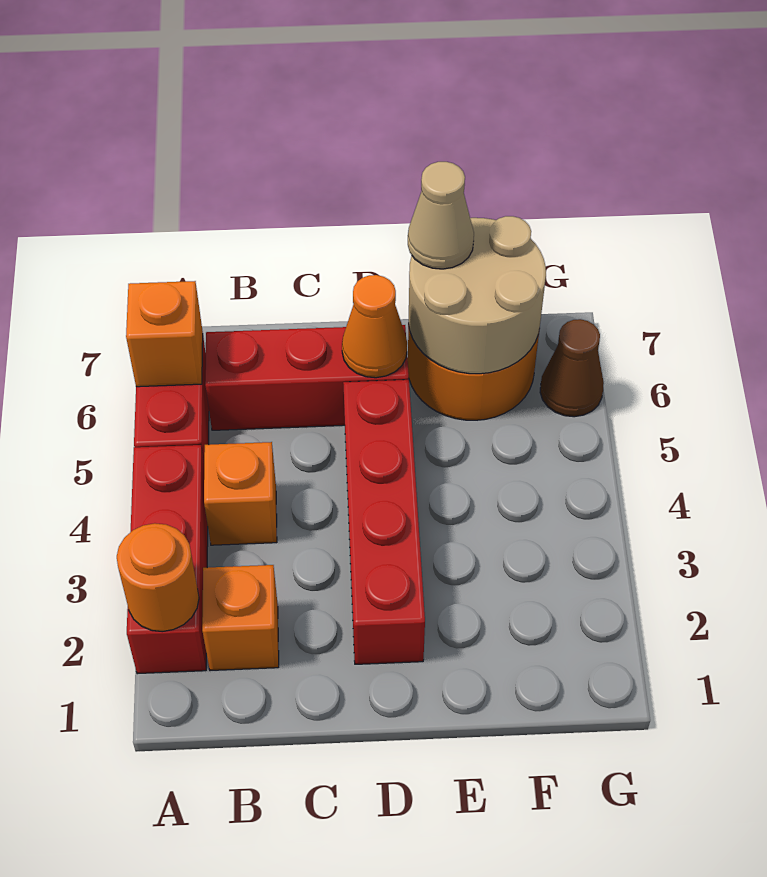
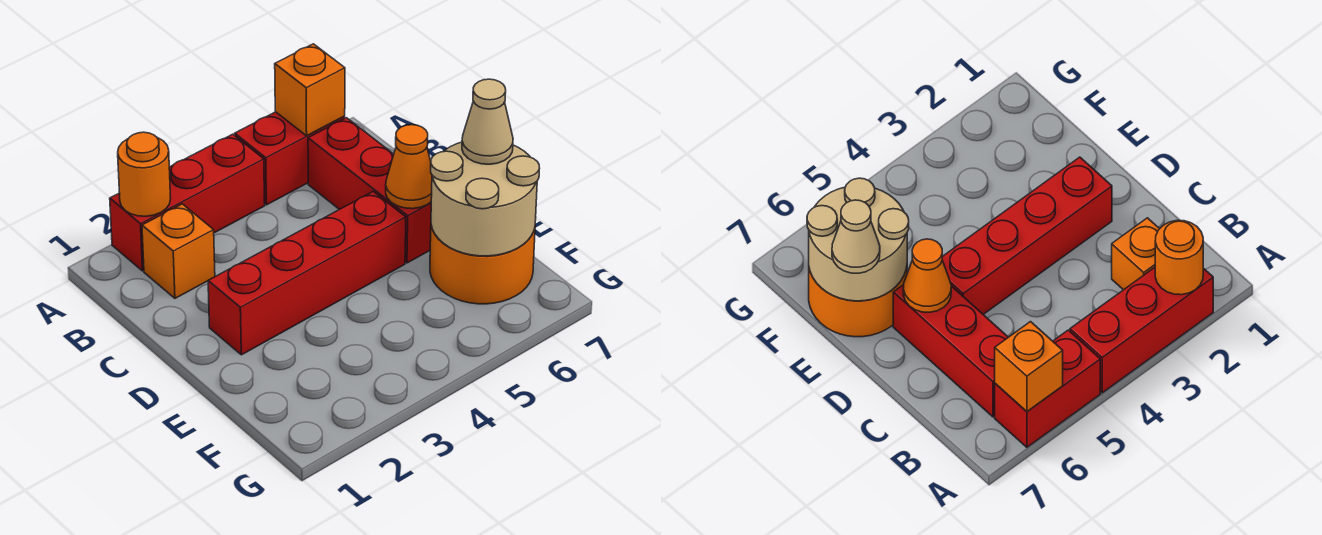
orange 1x1 brick [204,442,277,545] -> none
brown 1x1 cone [540,319,604,417] -> none

